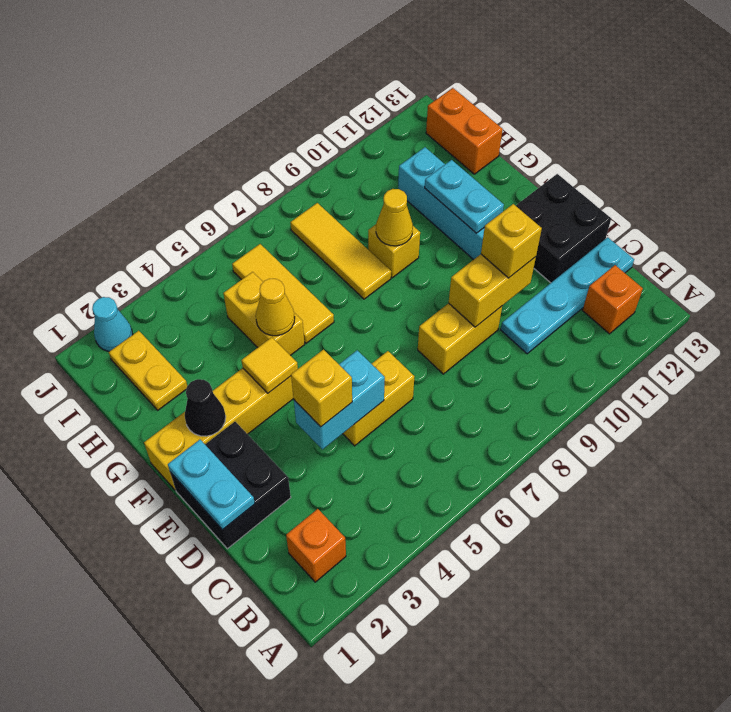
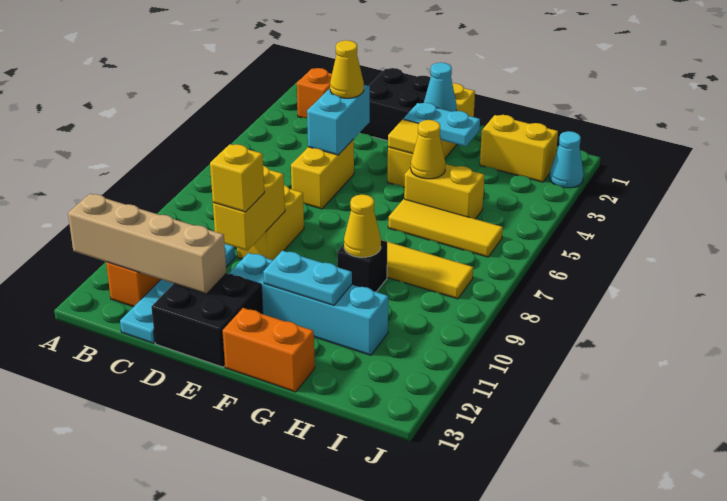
none -> tan 1x4 brick [68,194,226,294]
cyan 1x2 plate [168,440,255,530] -> cyan 1x2 plate moved to [403,103,480,146]
yellow 1x1 brick [291,350,352,427] -> yellow 1x1 cone [330,40,364,98]
black 1x1 cone [185,379,226,436] -> cyan 1x1 cone [424,62,456,112]
yellow 1x1 brick [368,225,420,278] -> black 1x1 brick [337,240,387,292]
yellow 1x2 plate [109,331,187,410] -> yellow 1x2 brick [480,115,558,182]
orange 1x2 brick [426,88,503,174] -> orange 1x2 brick moved to [222,308,315,392]

